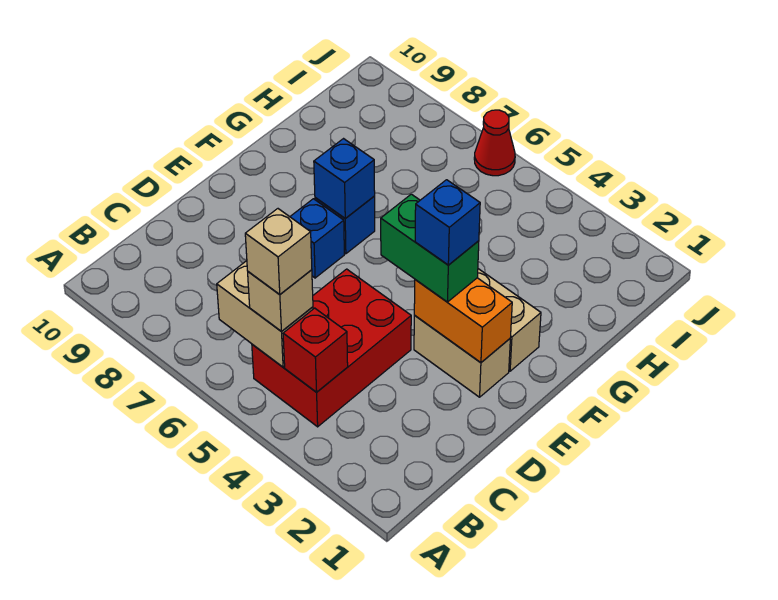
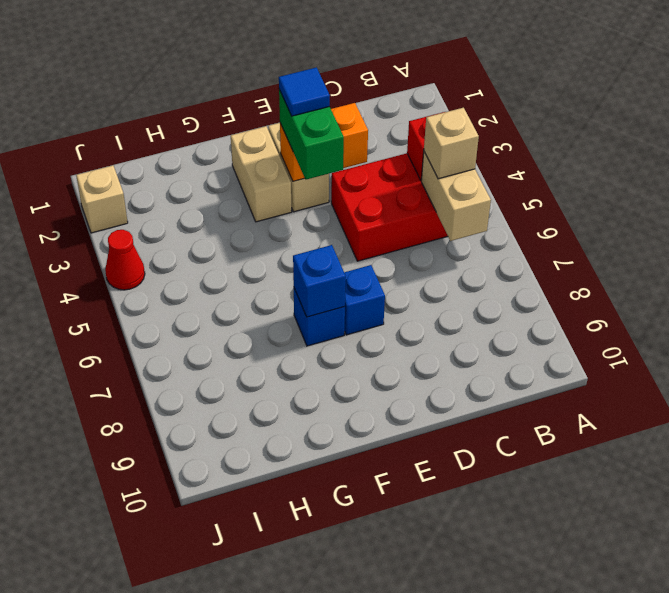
tan 1x1 brick [245,209,312,294] -> tan 1x1 brick moved to [76,166,128,233]
orange 1x2 brick [414,278,512,363] -> orange 1x2 brick turned to [280,103,368,181]
blue 1x1 brick [415,180,480,265] -> blue 1x1 tile [279,67,330,116]
red 1x1 cone [474,110,515,176] -> red 1x1 cone moved to [105,230,145,290]

